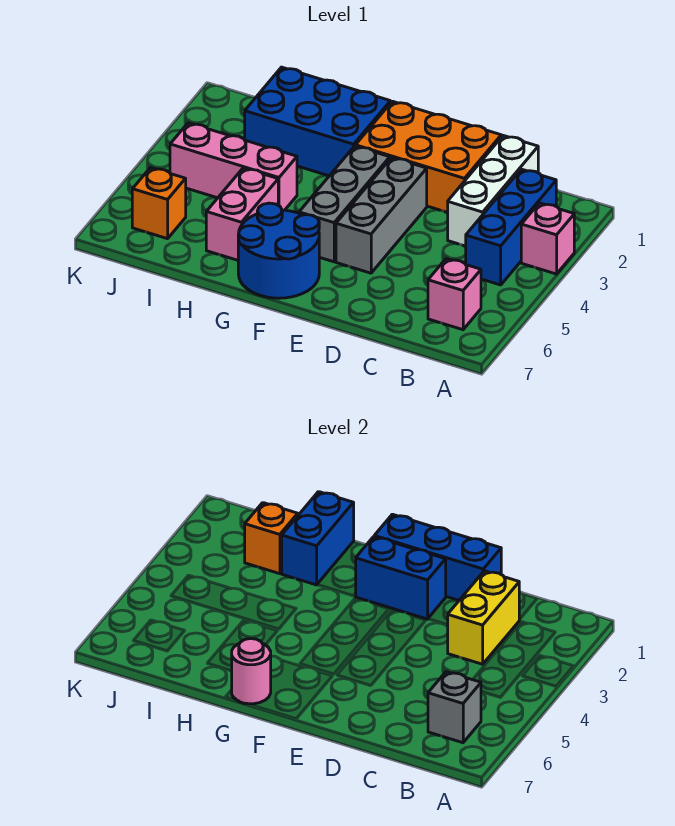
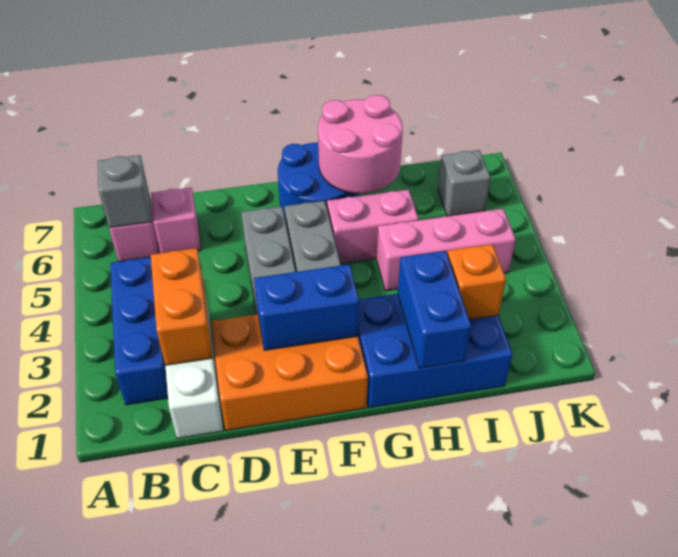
pink 1x1 brick [521,203,574,274] -> pink 1x1 brick moved to [151,187,201,253]
yellow 1x2 brick [448,571,519,664] -> orange 1x2 brick [151,248,213,365]
blue 1x3 brick [374,514,501,600] -> none
pink 1x1 round brick [232,639,271,704] -> pink 2x2 round brick [318,95,403,194]
pink 1x2 brick [206,168,278,260] -> pink 1x2 brick turned to [327,190,418,264]
orange 1x1 brick [132,168,186,239] -> grey 1x1 brick [438,150,491,216]

